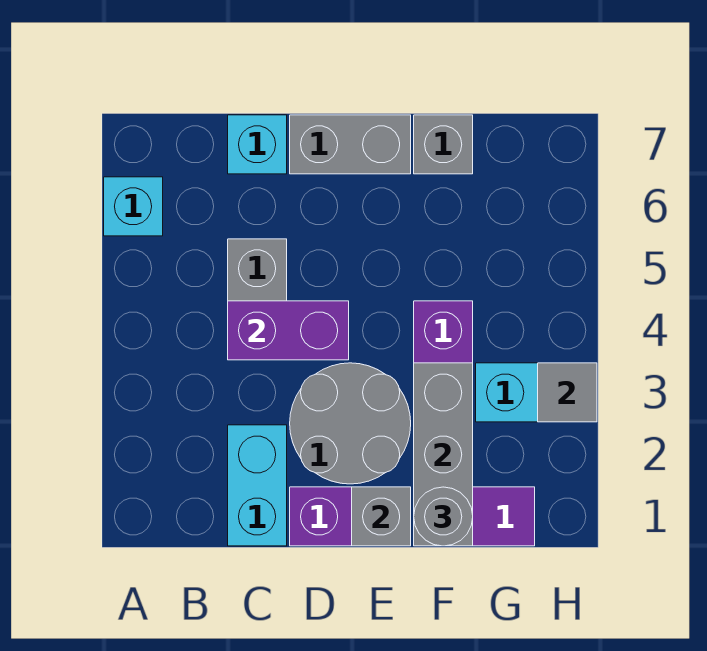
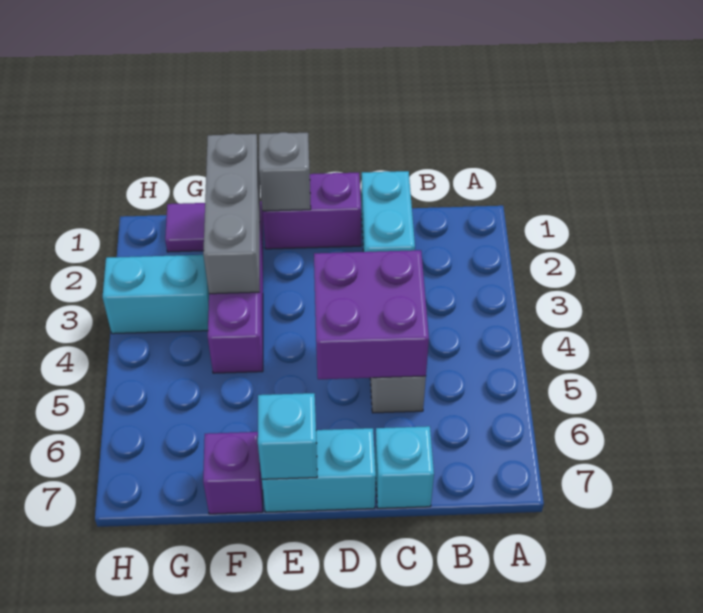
cyan 1x1 brick [104,177,163,236] -> cyan 1x1 brick moved to [258,393,317,479]
purple 1x2 brick [228,301,349,360] -> purple 2x2 brick [314,250,429,379]
grey 2x2 round brick [290,363,411,484] -> none
grey 1x2 brick [290,115,411,174] -> cyan 1x2 brick [262,428,376,512]
grey 1x1 round brick [414,487,473,546] -> none
grey 1x1 brick [414,115,473,174] -> purple 1x1 brick [203,432,263,514]
grey 1x1 tile [538,363,597,422] -> none

